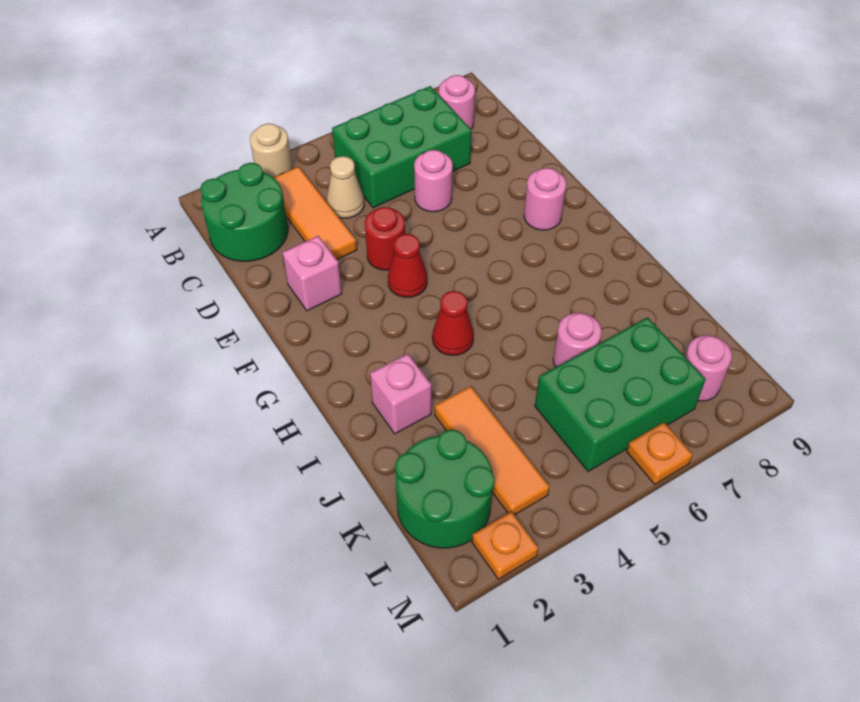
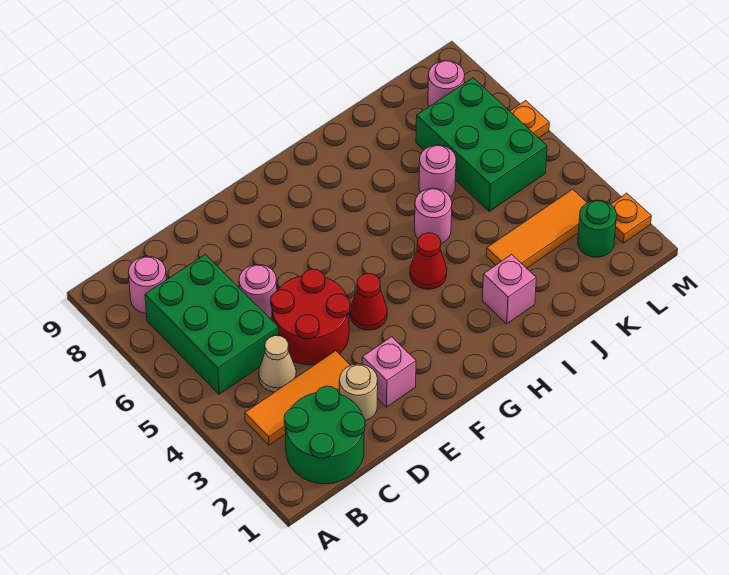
tan 1x1 round brick [250,124,292,177] -> tan 1x1 round brick moved to [339,364,378,421]
red 1x1 round brick [365,207,405,270] -> red 2x2 round brick [271,269,350,365]
pink 1x1 round brick [524,168,566,230] -> pink 1x1 round brick moved to [415,188,452,243]
green 2x2 round brick [395,430,495,548] -> green 1x1 round brick [578,200,617,257]

